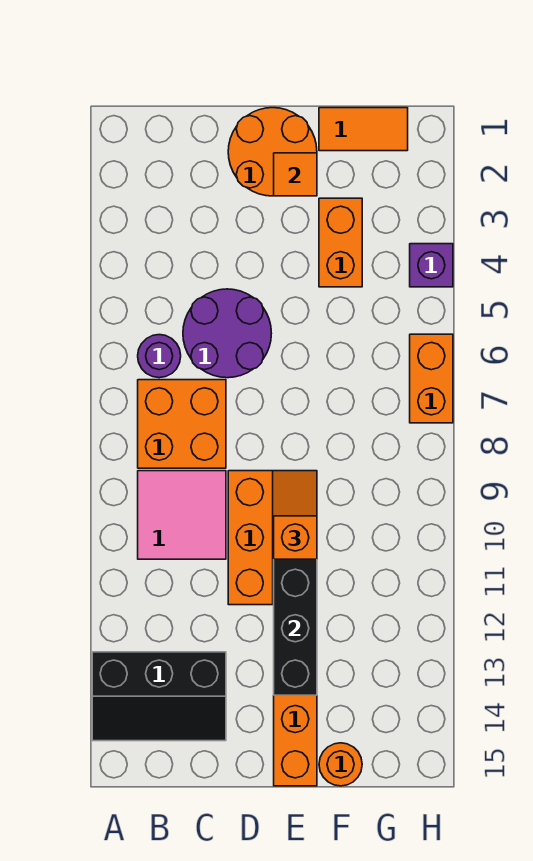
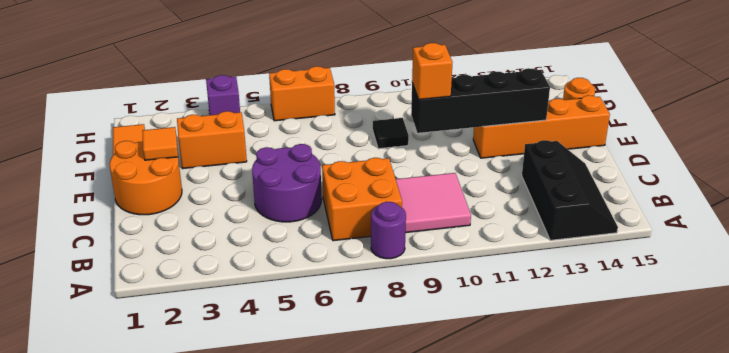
purple 1x1 round brick [138,335,181,378] -> purple 1x1 round brick moved to [371,202,406,259]
orange 2x3 slope [228,471,317,605] -> none
none -> black 1x1 tile [373,118,409,149]

